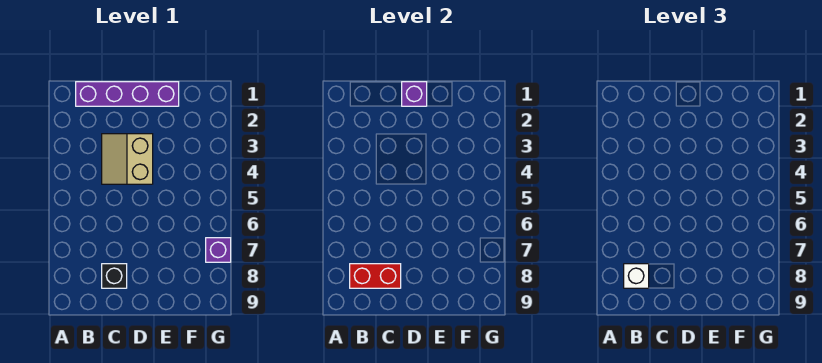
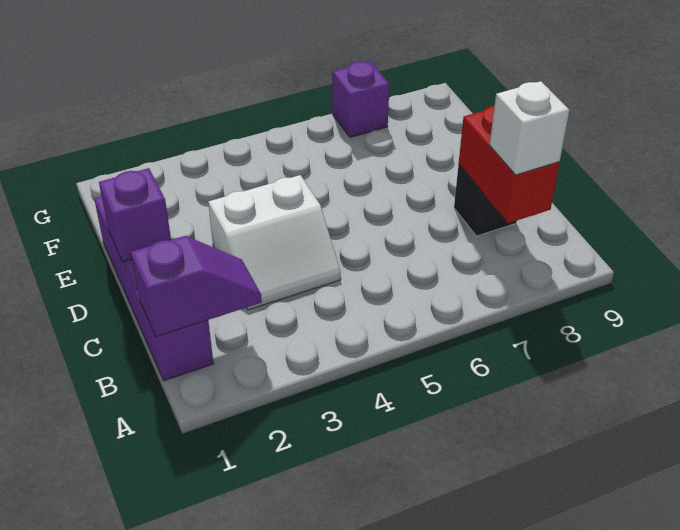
none -> purple 1x2 slope [131,236,262,337]
tan 2x2 slope [102,134,153,184] -> white 2x2 slope [208,175,341,310]

